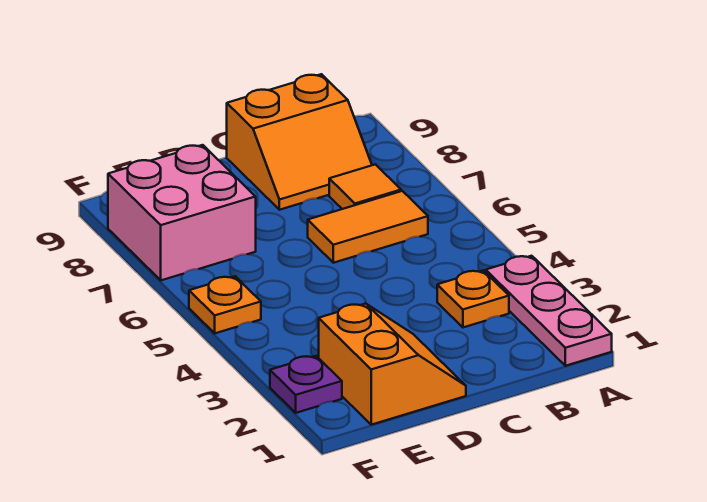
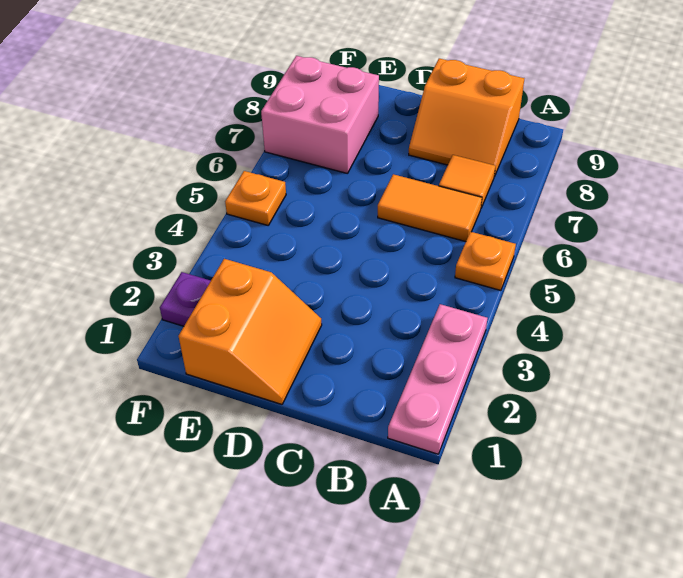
orange 1x1 plate [437,270,509,327] -> orange 1x1 plate moved to [455,232,516,291]

